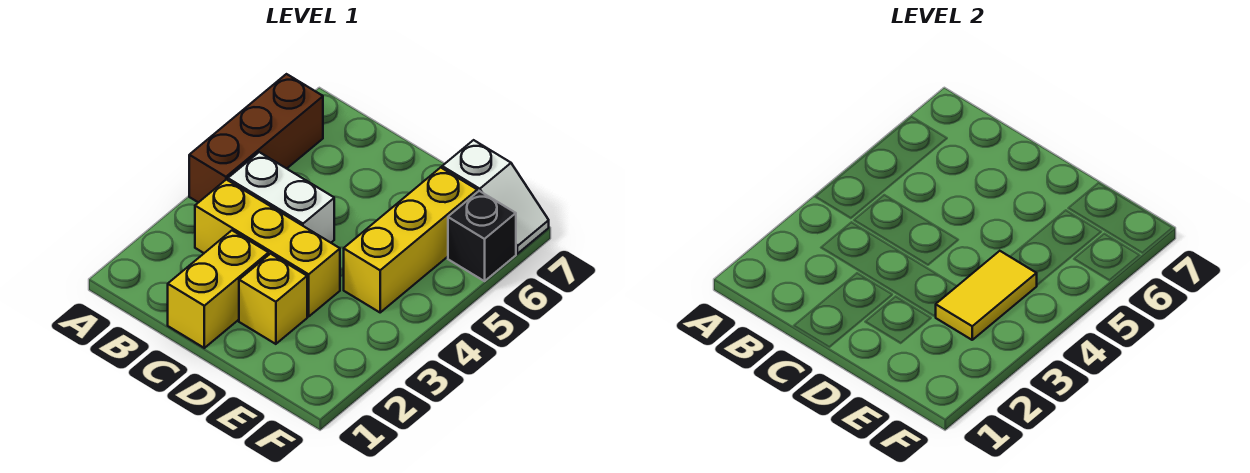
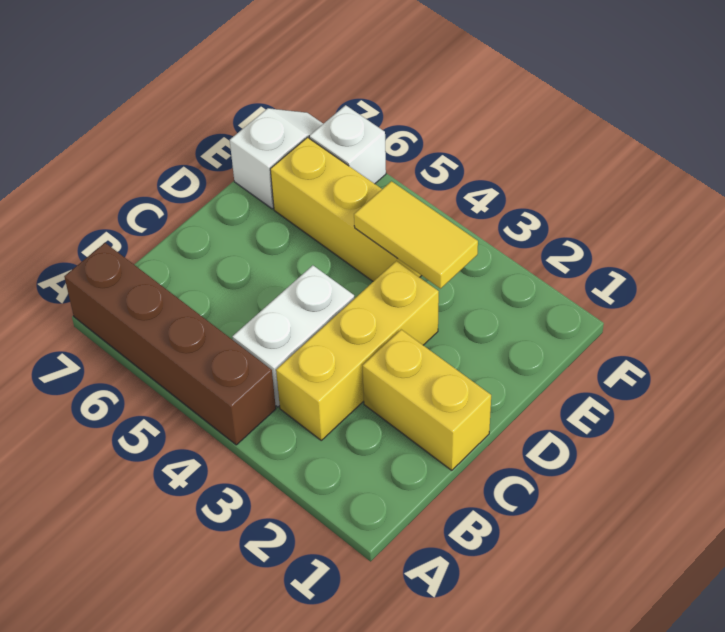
brown 1x3 brick [189,74,323,203] -> brown 1x4 brick [64,243,276,445]
yellow 1x1 brick [239,254,307,344] -> none
black 1x1 brick [448,191,516,281] -> white 1x1 brick [309,105,386,184]

